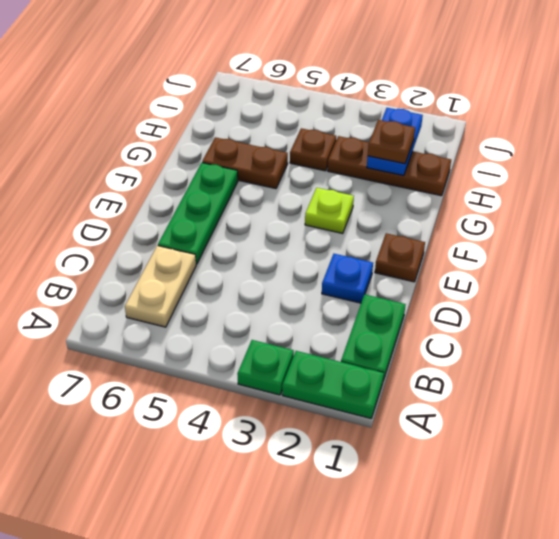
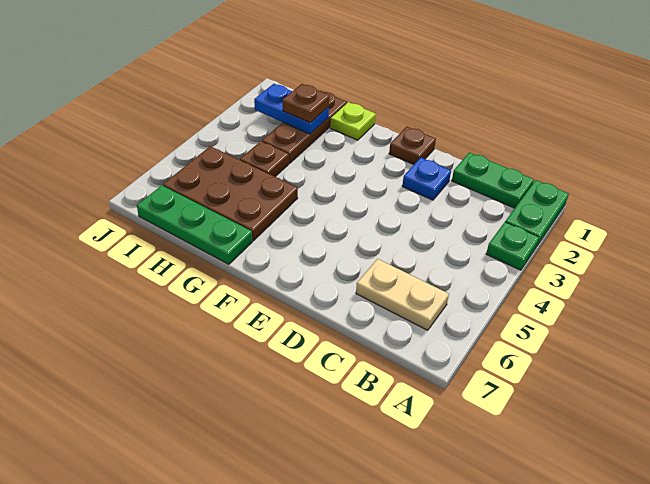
green 1x3 plate [158,163,238,264] -> green 1x3 plate moved to [137,185,252,264]
lime 1x1 plate [305,188,354,234] -> lime 1x1 plate moved to [330,102,376,140]
brown 1x2 plate [202,137,288,189] -> brown 2x3 plate [163,146,298,241]

